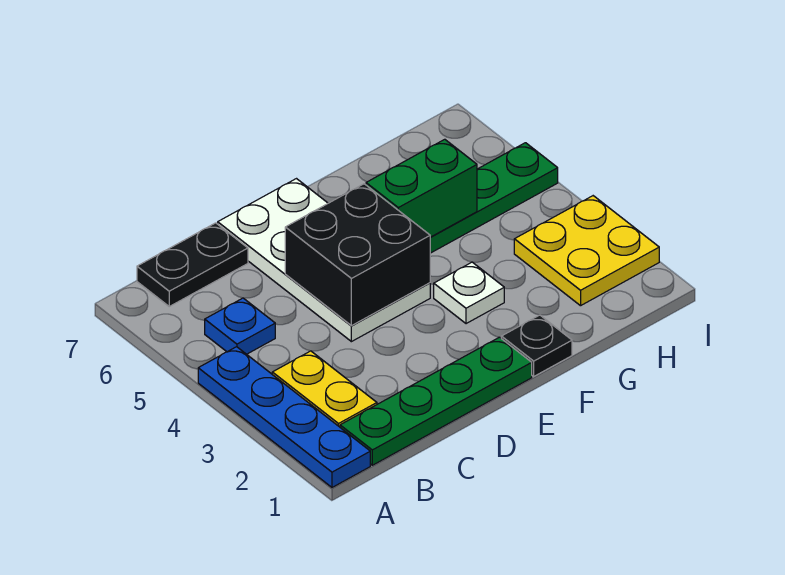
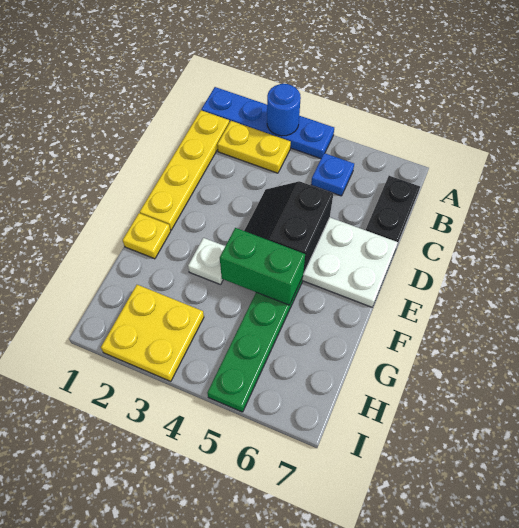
none -> blue 1x1 round brick [267,84,301,136]
green 1x4 plate [340,337,532,465] -> yellow 1x4 plate [140,110,229,230]
black 2x2 brick [285,184,430,326] -> black 2x2 slope [244,181,333,274]
black 1x1 plate [501,315,572,376] -> yellow 1x1 plate [123,213,171,259]
green 1x2 brick [366,139,477,237] -> green 1x2 brick turned to [220,228,305,305]

